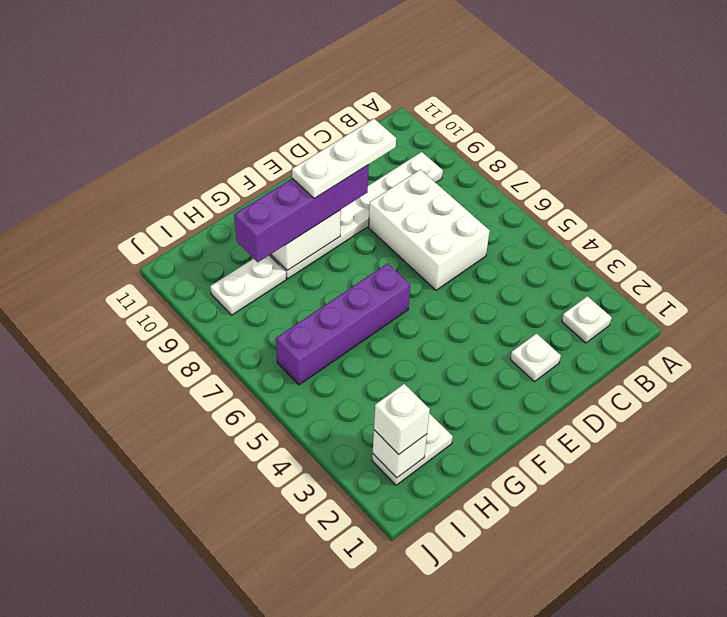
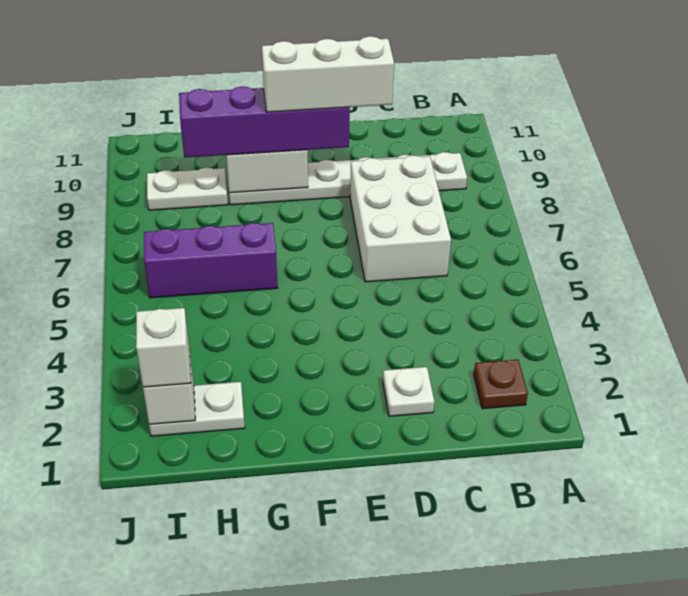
white 1x1 plate [562,296,612,343] -> brown 1x1 plate [474,360,528,409]
white 1x3 plate [292,119,396,198] -> white 1x3 brick [262,36,394,112]
purple 1x4 brick [276,263,410,385] -> purple 1x3 brick [144,223,278,298]

